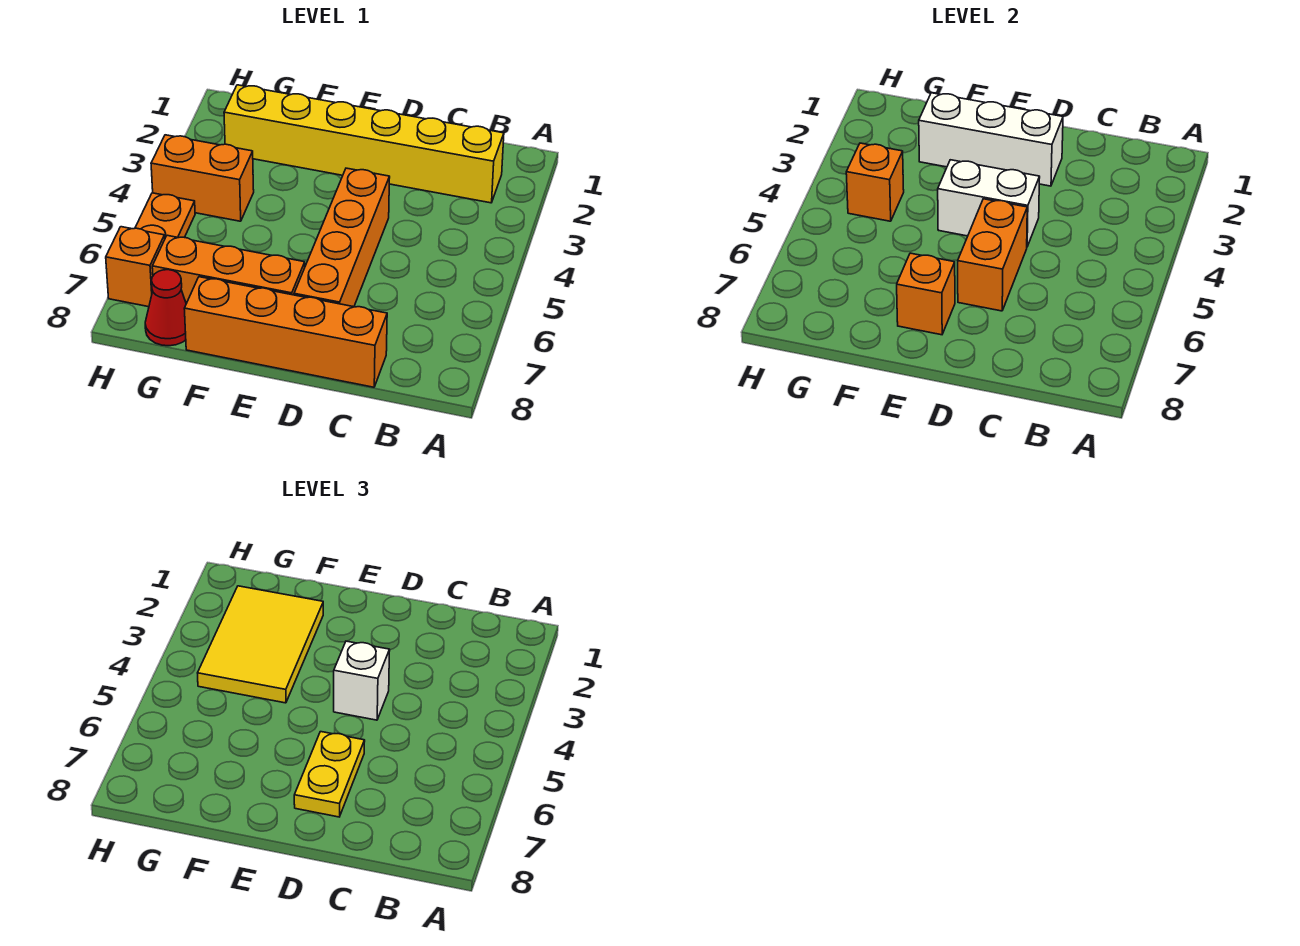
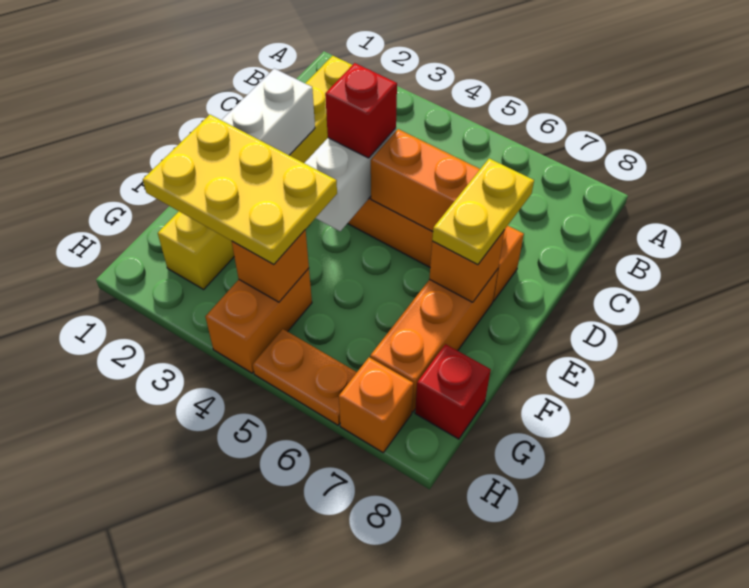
orange 1x4 brick [184,277,387,387] -> none
white 1x1 brick [334,641,390,720] -> red 1x1 brick [325,63,397,158]
yellow 1x2 plate [294,732,365,817] -> yellow 1x2 plate turned to [432,158,534,265]
yellow 2x3 tile [198,586,323,703] -> yellow 2x3 plate [143,115,337,265]
red 1x1 cone [145,270,186,346] -> red 1x1 brick [415,344,491,439]

